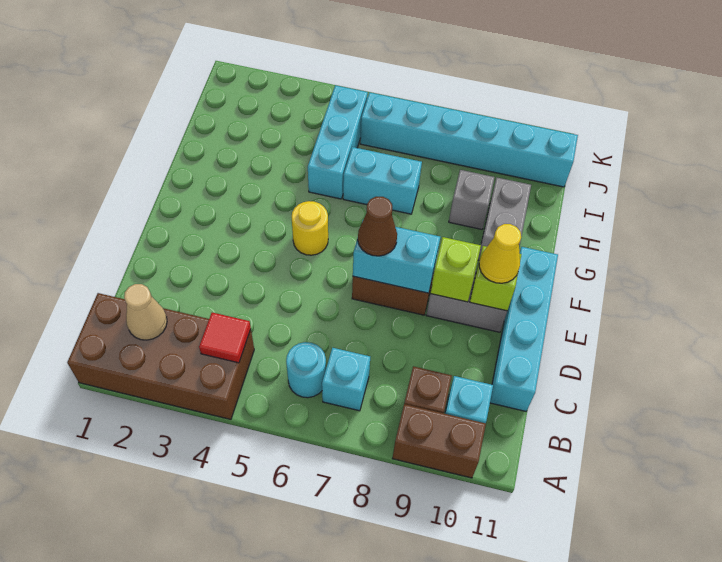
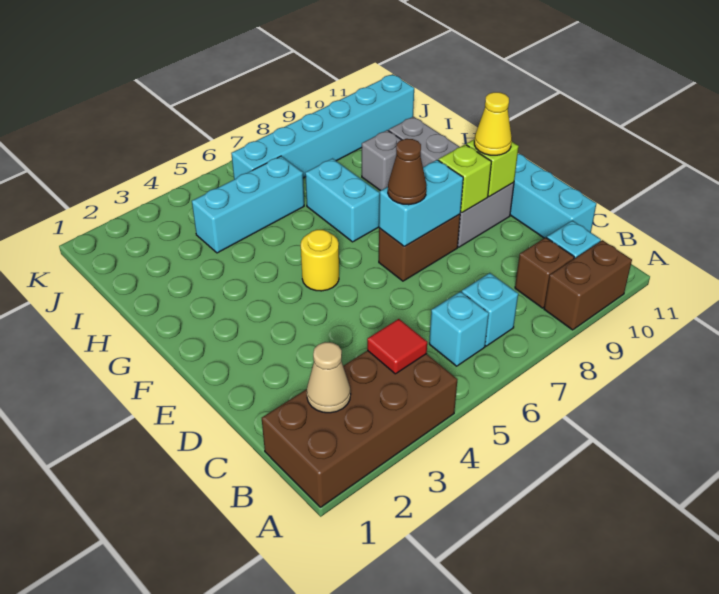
cyan 1x1 round brick [286,342,326,398] -> cyan 1x1 brick [429,292,489,366]
cyan 1x3 brick [308,85,368,199] -> cyan 1x3 brick turned to [192,156,304,253]
cyan 1x2 brick [343,147,422,214] -> cyan 1x2 brick turned to [305,158,380,242]

